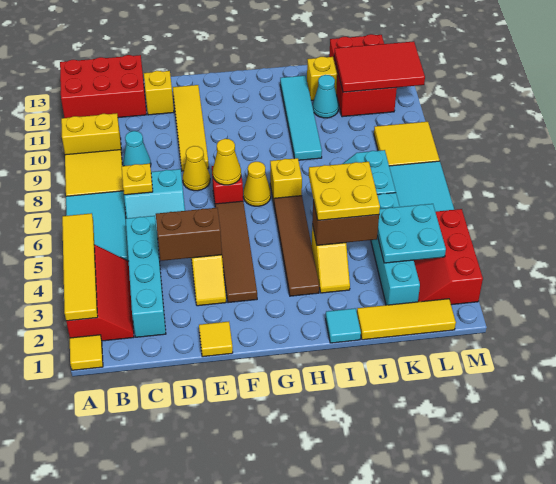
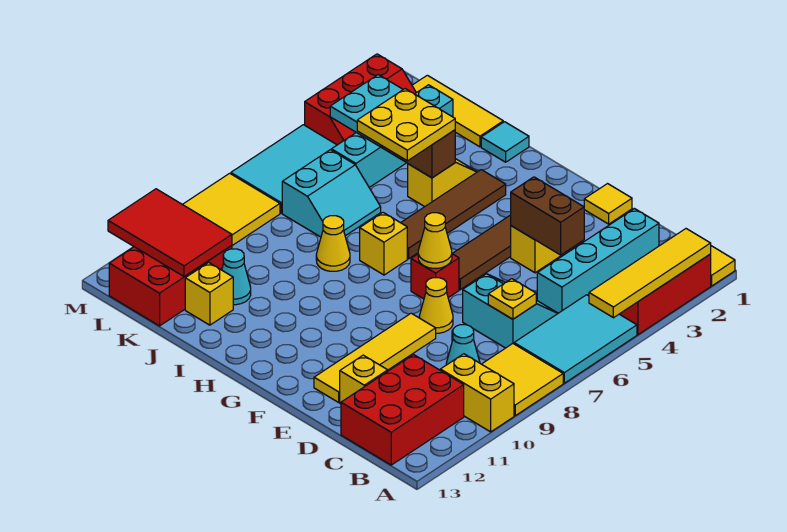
red 2x3 brick [60,55,147,118] -> red 2x3 brick turned to [341,355,464,465]
yellow 1x1 cone [243,162,271,206] -> yellow 1x1 cone moved to [316,216,350,271]
cyan 1x4 tile [280,76,322,160] -> none

